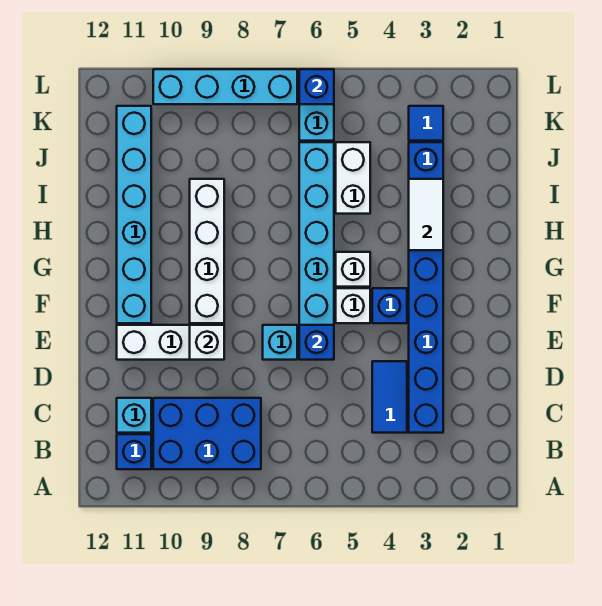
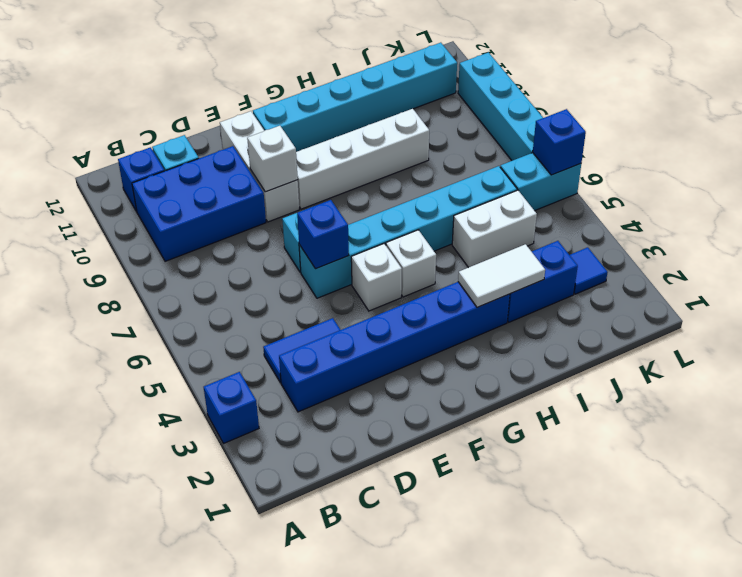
blue 2x3 brick [153,398,261,469] -> blue 2x3 brick turned to [132,146,266,261]
blue 1x1 brick [372,288,407,323] -> blue 1x1 brick moved to [204,372,259,443]

